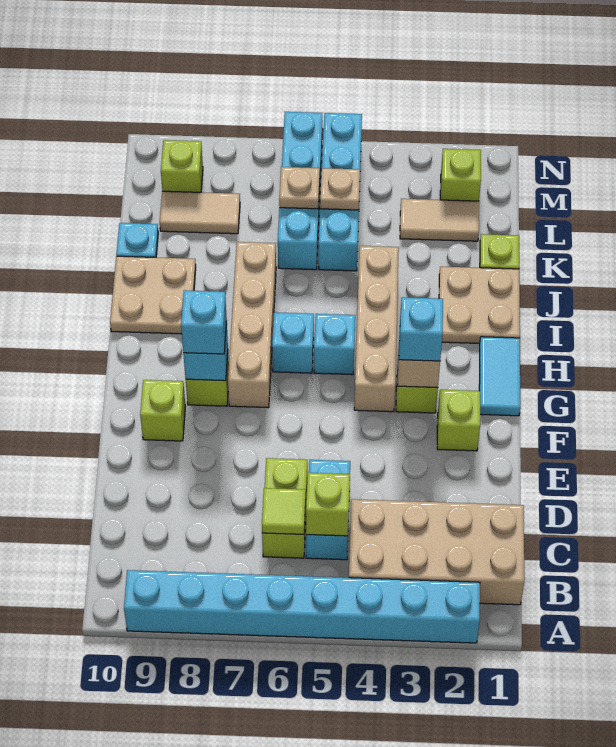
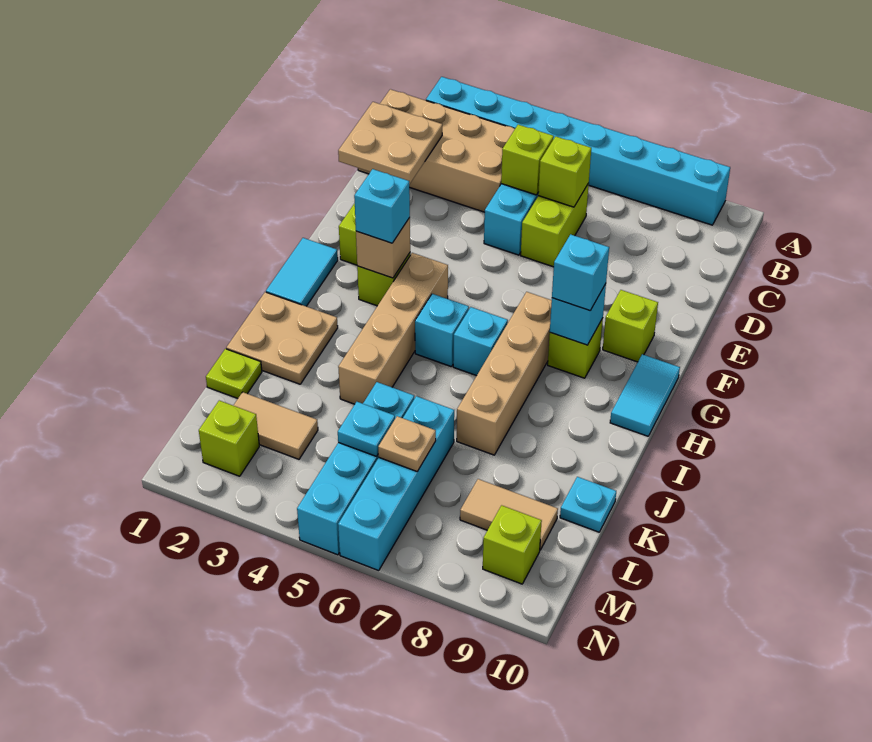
lime 1x1 tile [262,488,306,534] -> lime 1x1 brick [538,136,591,207]
none -> cyan 1x2 tile [610,354,680,436]
tan 2x2 plate [110,256,196,334] -> tan 2x2 plate moved to [338,102,442,184]
tan 1x1 plate [320,168,360,210] -> cyan 1x1 plate [338,402,395,456]

